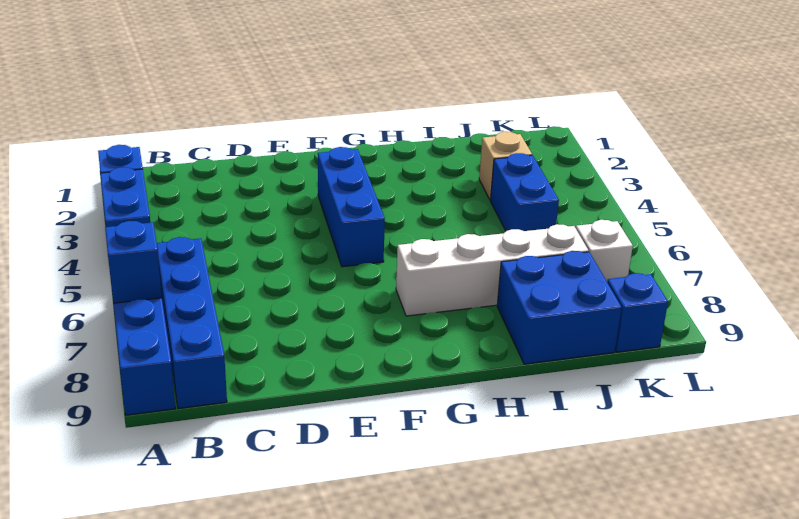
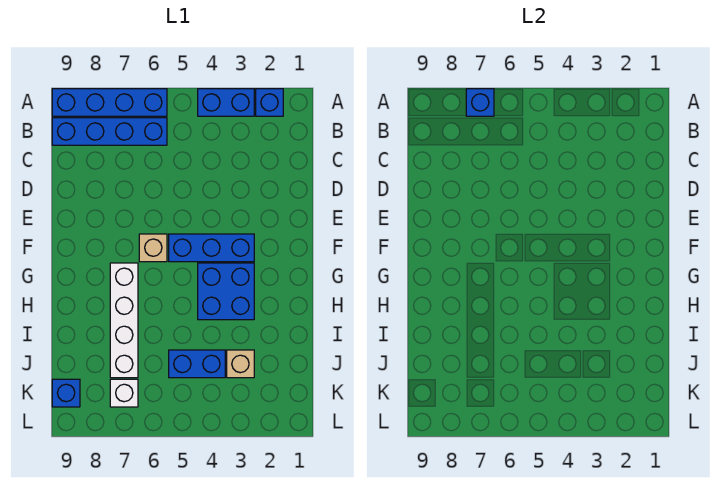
none -> tan 1x1 brick [139,234,167,262]
blue 2x2 brick [497,251,622,364] -> blue 2x2 brick moved to [198,263,254,320]

